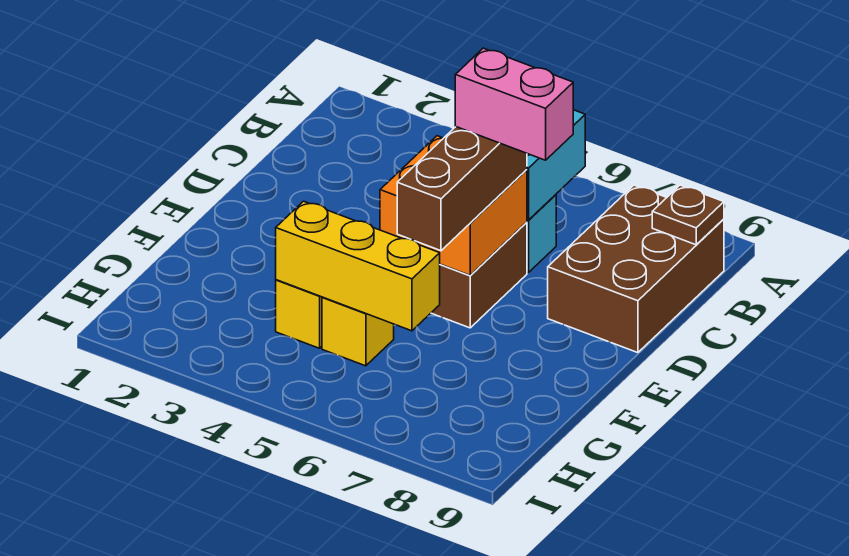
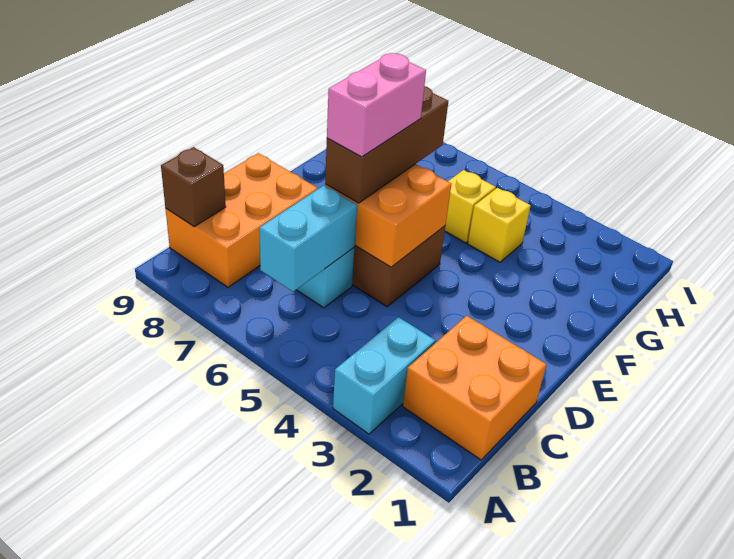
none -> cyan 1x2 brick [333,317,435,434]
none -> orange 2x2 brick [403,316,546,460]
brown 2x3 brick [548,185,724,353] -> orange 2x3 brick [165,153,318,287]
brown 1x1 plate [652,185,724,245] -> brown 1x1 brick [161,147,226,226]
pink 1x2 brick [455,48,573,160] -> pink 1x2 brick turned to [327,53,426,157]
yellow 1x3 brick [276,201,440,331] -> none

